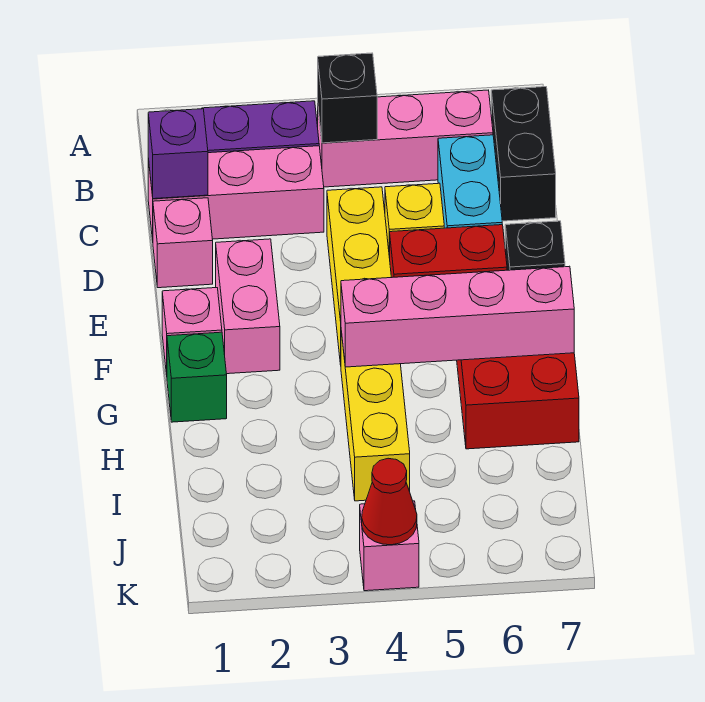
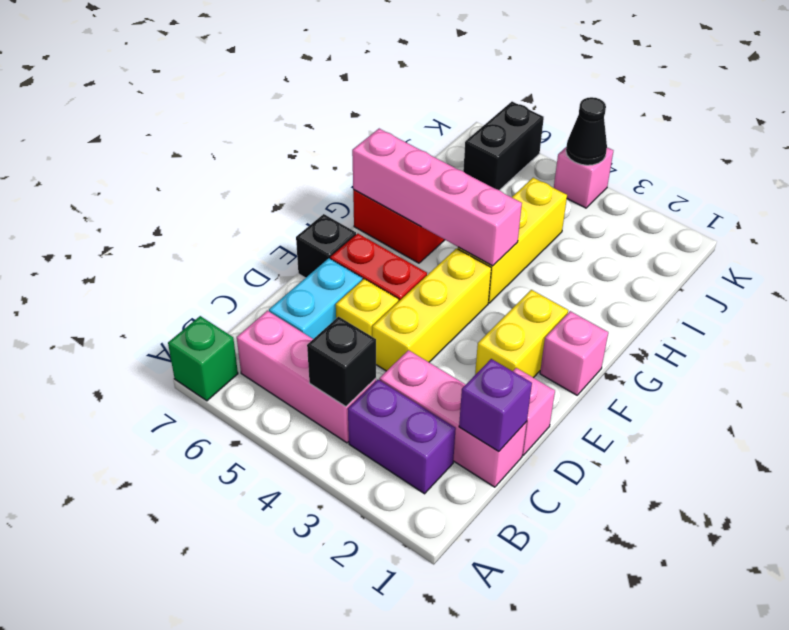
black 1x2 brick [491,87,556,221] -> black 1x2 brick moved to [463,102,544,190]
pink 1x2 brick [216,239,280,374] -> yellow 1x2 brick [475,290,568,378]
green 1x1 brick [167,332,227,422] -> green 1x1 brick moved to [168,316,238,401]
red 1x1 cone [362,458,417,545] -> black 1x1 cone [566,97,607,165]

